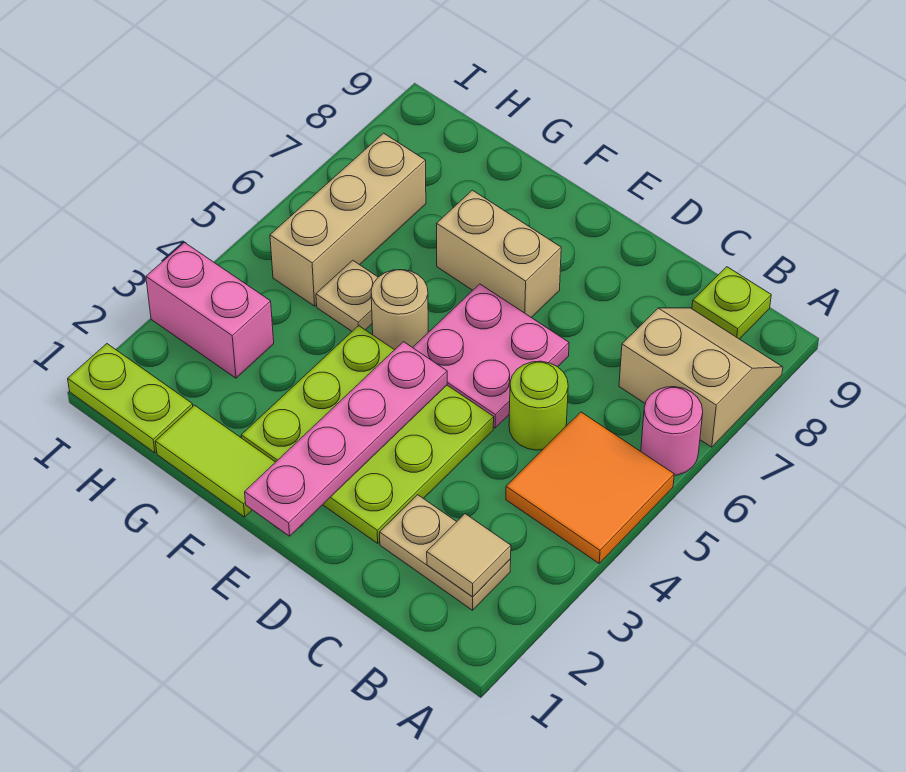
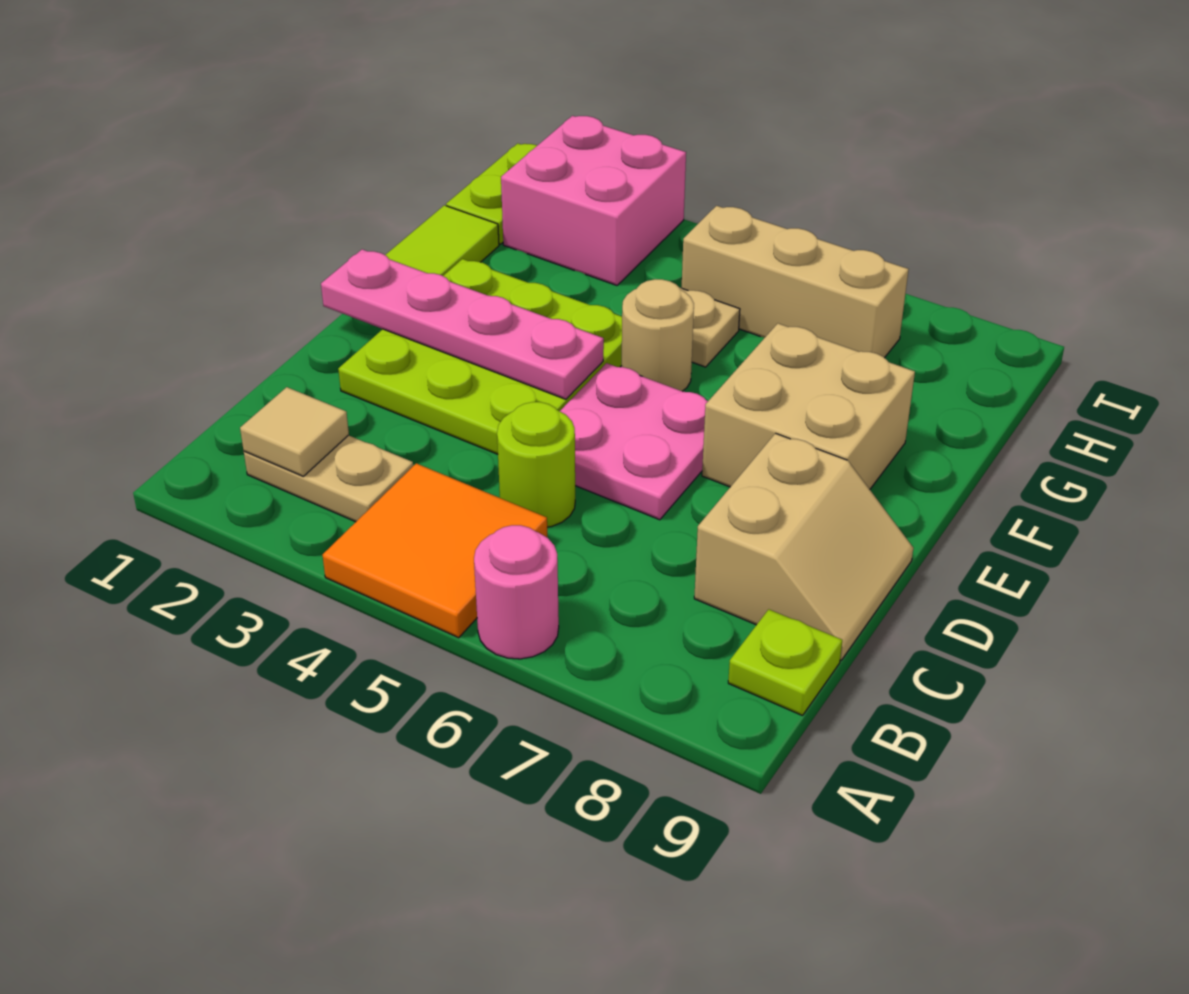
tan 2x2 slope [619,308,783,447] -> tan 2x2 slope moved to [694,433,913,660]
tan 1x2 plate [380,495,511,610] -> tan 1x2 plate turned to [244,435,413,522]
tan 1x2 brick [436,190,561,318] -> tan 2x2 brick [702,323,915,489]
pink 1x2 brick [146,243,274,378] -> pink 2x2 brick [501,116,686,285]

